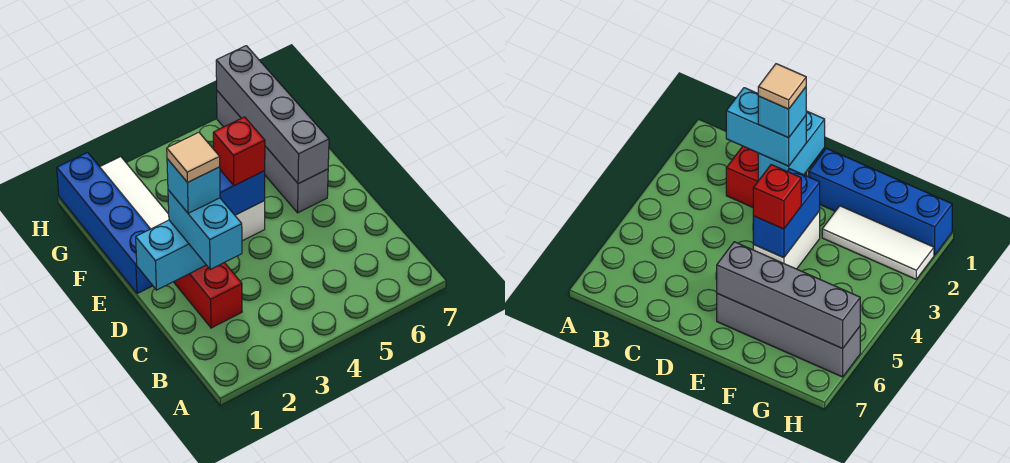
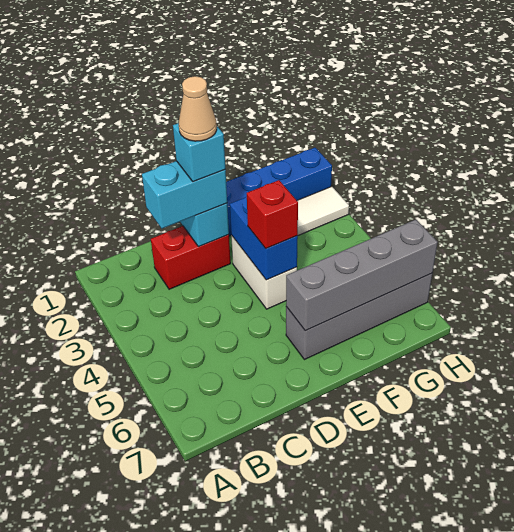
tan 1x1 tile [167,132,220,183] -> tan 1x1 cone [179,76,217,141]

